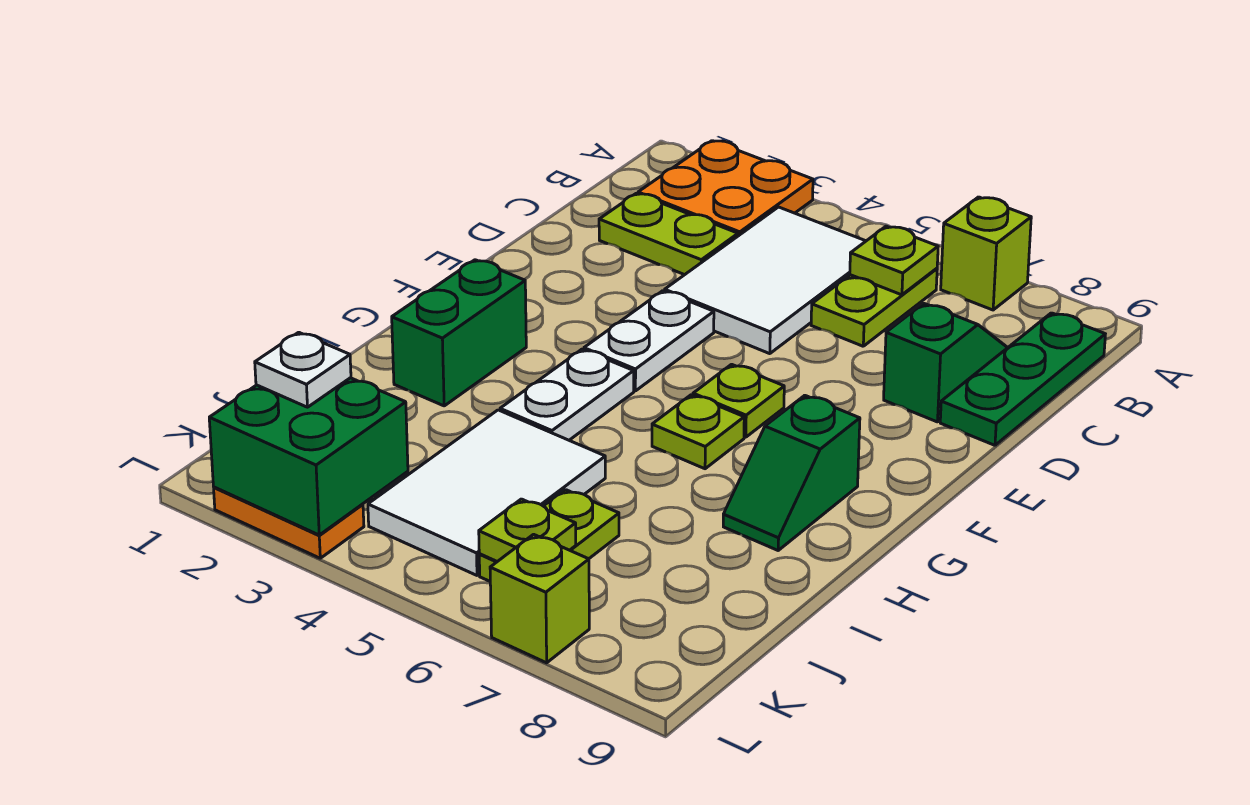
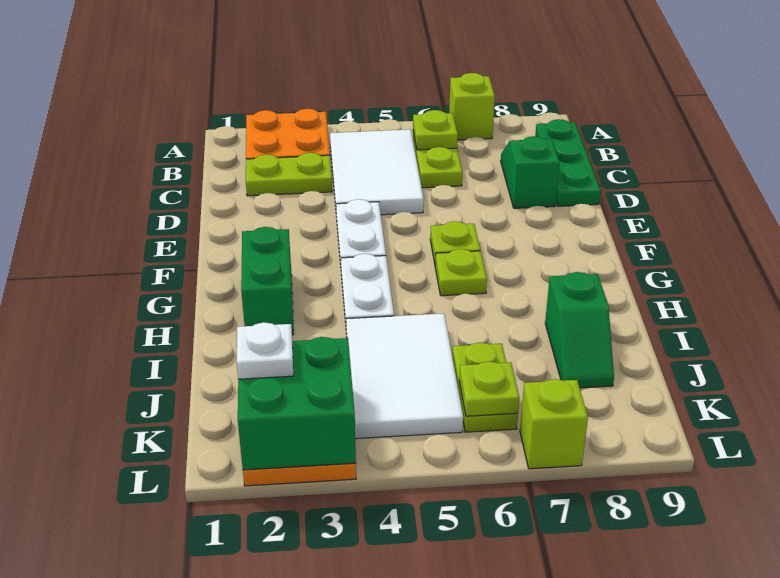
green 1x2 slope [723,395,860,550] -> green 1x2 slope moved to [545,272,614,388]

